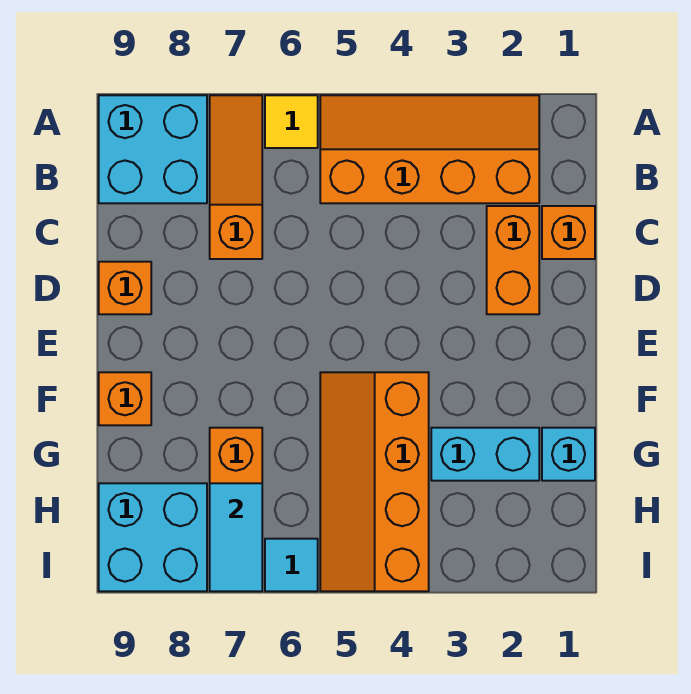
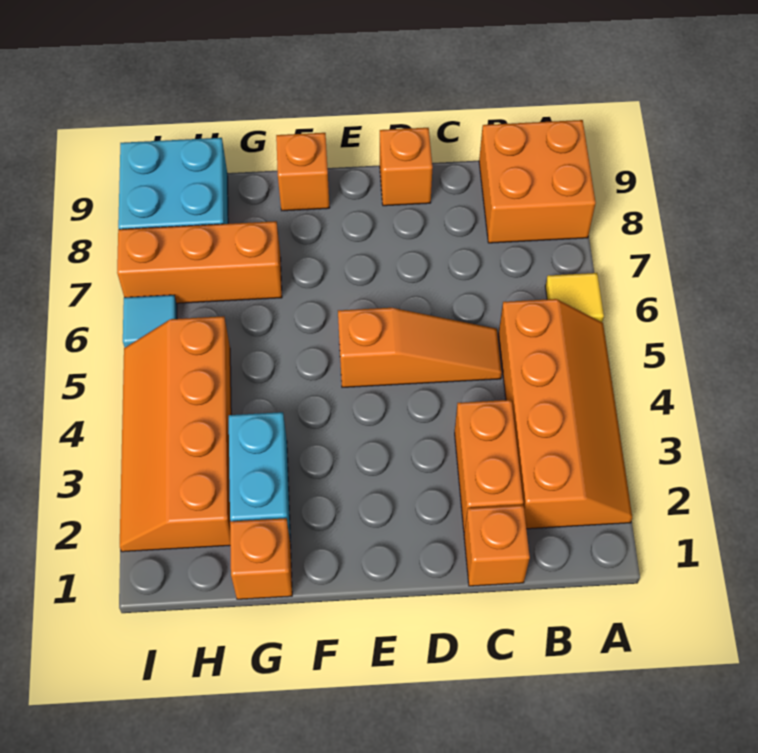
orange 1x3 slope [210,95,262,259] -> orange 1x3 slope moved to [338,308,502,387]
cyan 2x2 brick [99,95,207,203] -> orange 2x2 brick [479,120,596,243]
orange 1x2 brick [487,206,539,314] -> orange 1x2 brick turned to [455,400,523,531]
orange 2x4 slope [320,372,429,591] -> orange 2x4 slope turned to [120,316,231,552]
cyan 1x1 brick [542,428,595,481] -> orange 1x1 brick [230,518,292,599]
cyan 1x2 tile [210,483,262,591] -> none

